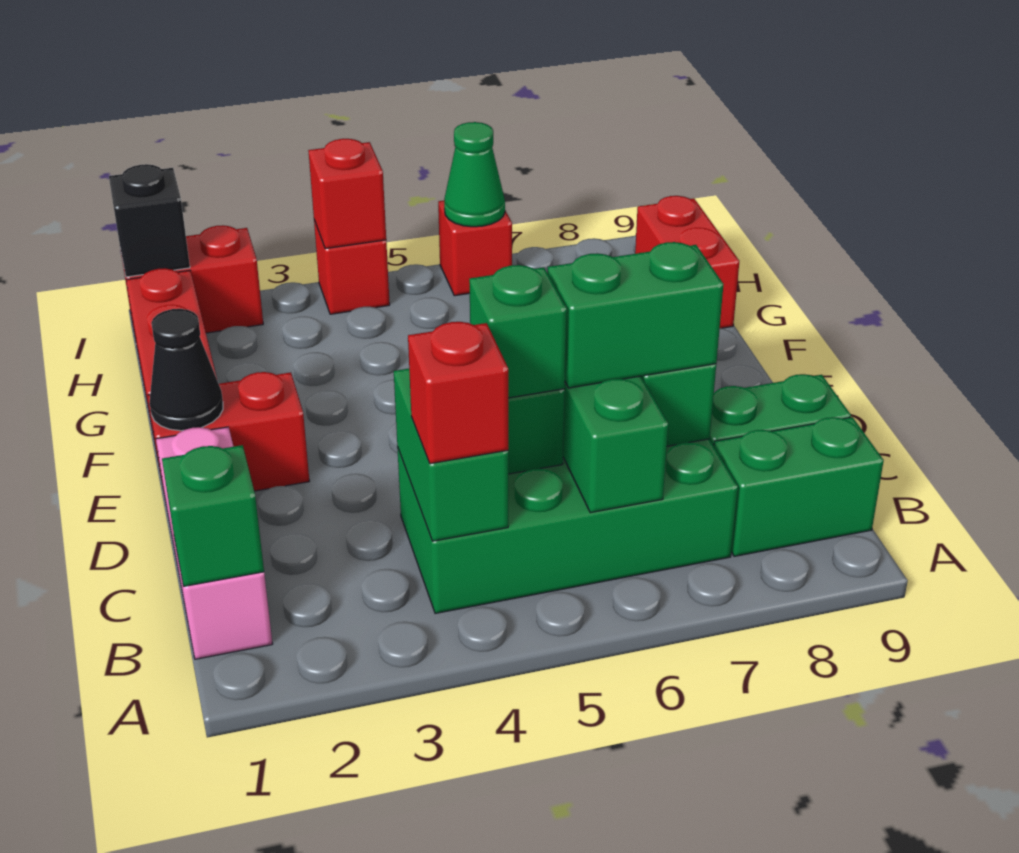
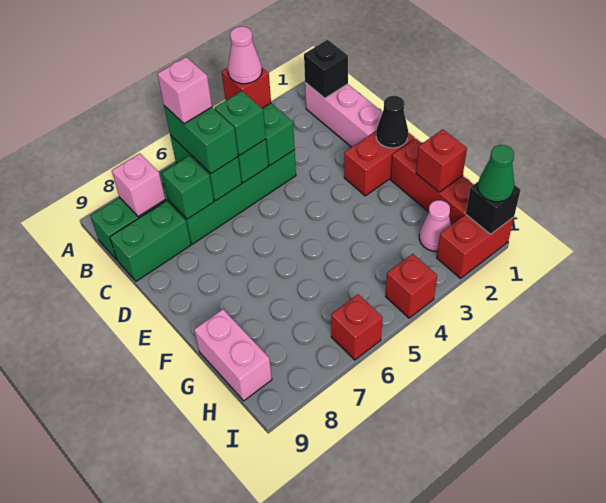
green 1x1 brick [162,445,264,587] -> black 1x1 brick [304,40,348,98]
none -> pink 1x1 cone [228,26,262,84]
none -> pink 1x1 brick [157,57,212,124]
none -> pink 1x1 brick [112,153,165,217]
green 1x2 brick [548,242,724,388] -> green 1x2 brick turned to [164,106,238,174]
red 1x2 brick [635,196,739,328] -> pink 1x2 brick [194,309,272,401]
none -> pink 1x1 cone [419,200,451,251]
red 1x1 brick [308,139,386,249] -> red 1x1 brick moved to [416,129,467,192]
green 1x1 cone [444,122,505,227] -> green 1x1 cone moved to [478,145,514,202]

